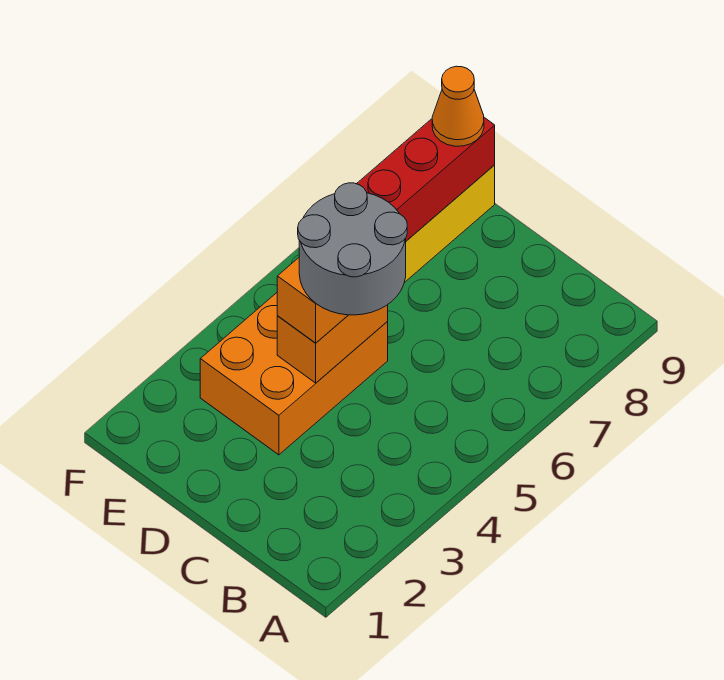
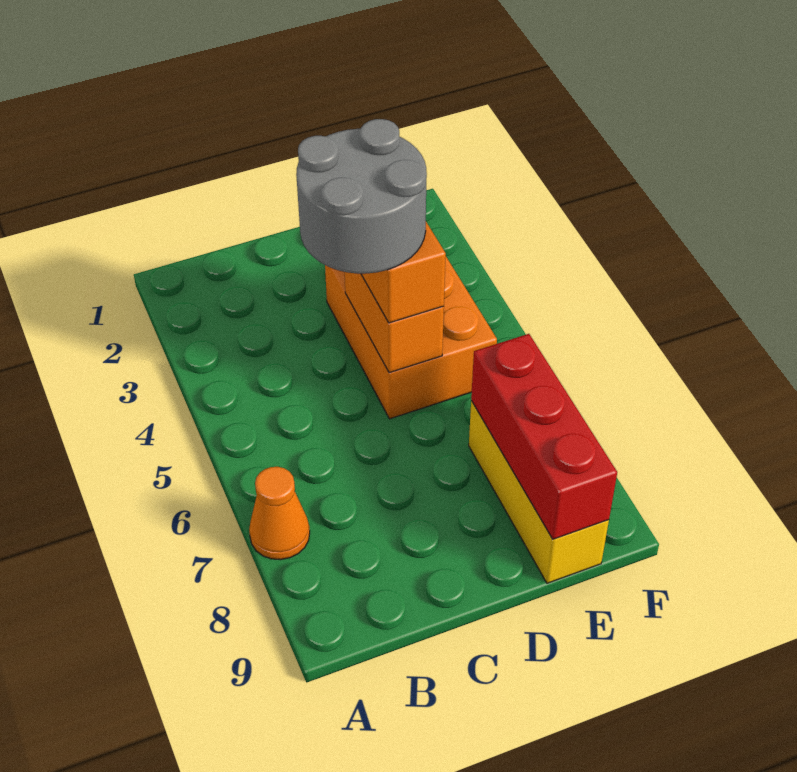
orange 1x1 cone [432,66,484,146] -> orange 1x1 cone moved to [249,467,310,560]

